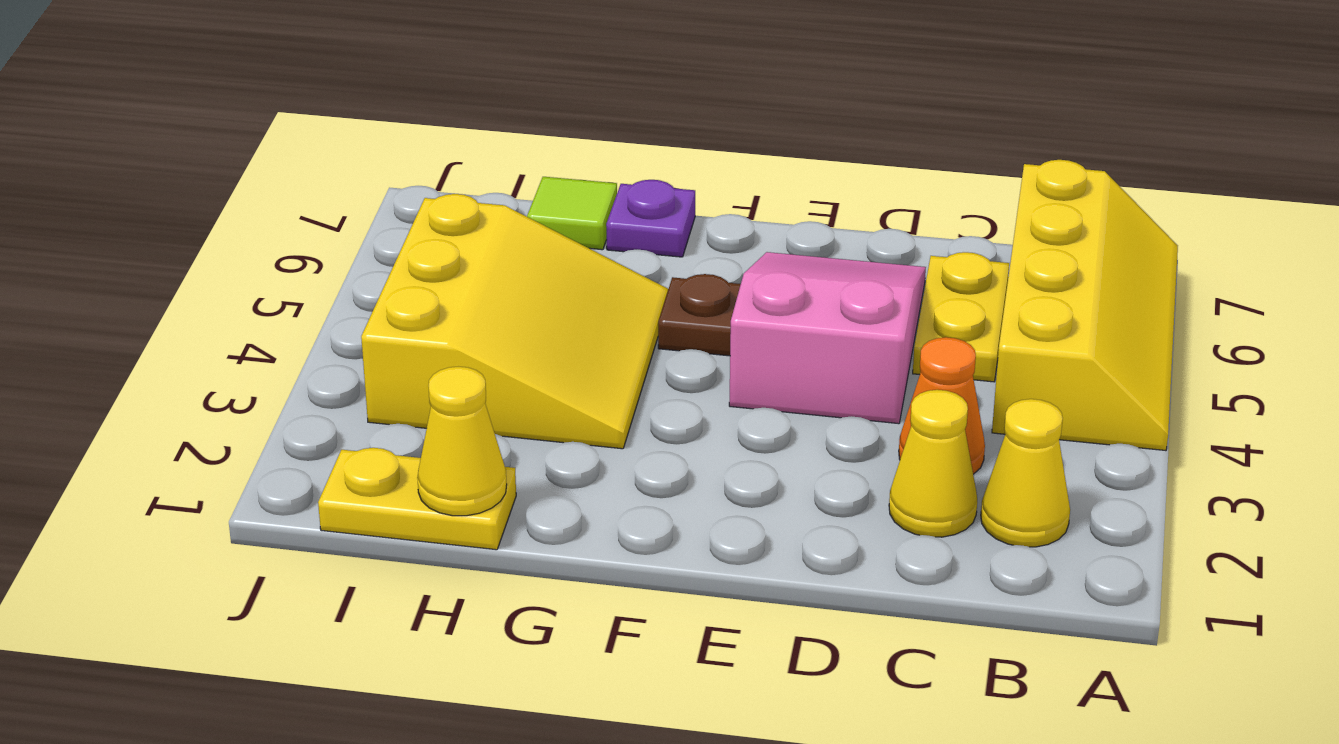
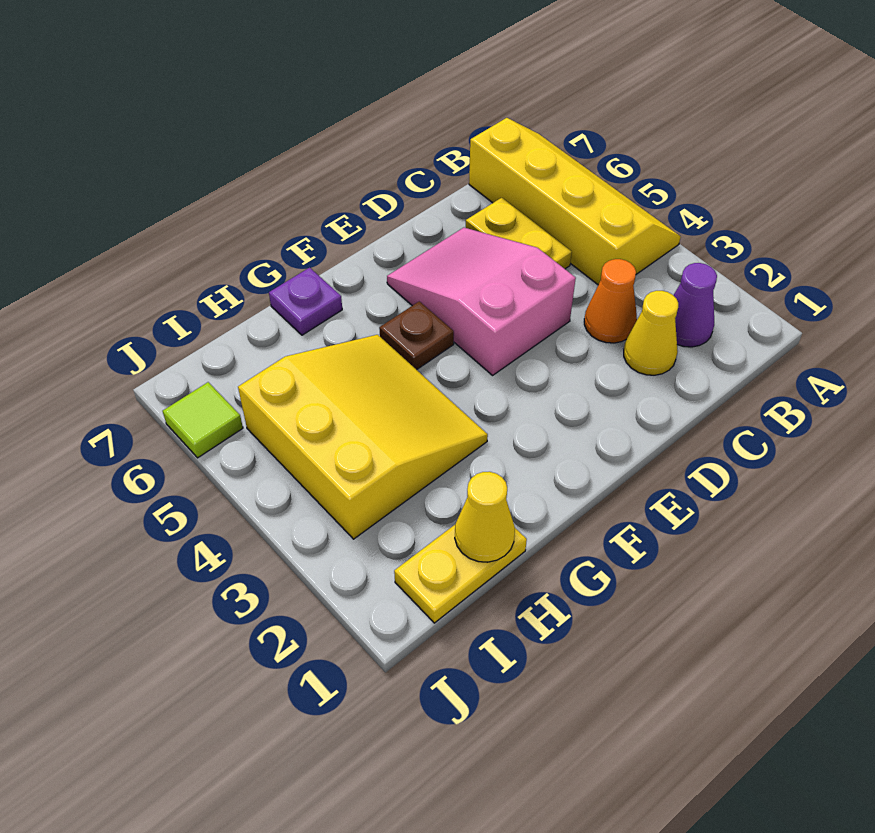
yellow 1x1 cone [981,399,1070,547] -> purple 1x1 cone [673,263,717,347]
lime 1x1 tile [527,177,617,250] -> lime 1x1 tile moved to [163,382,243,458]

